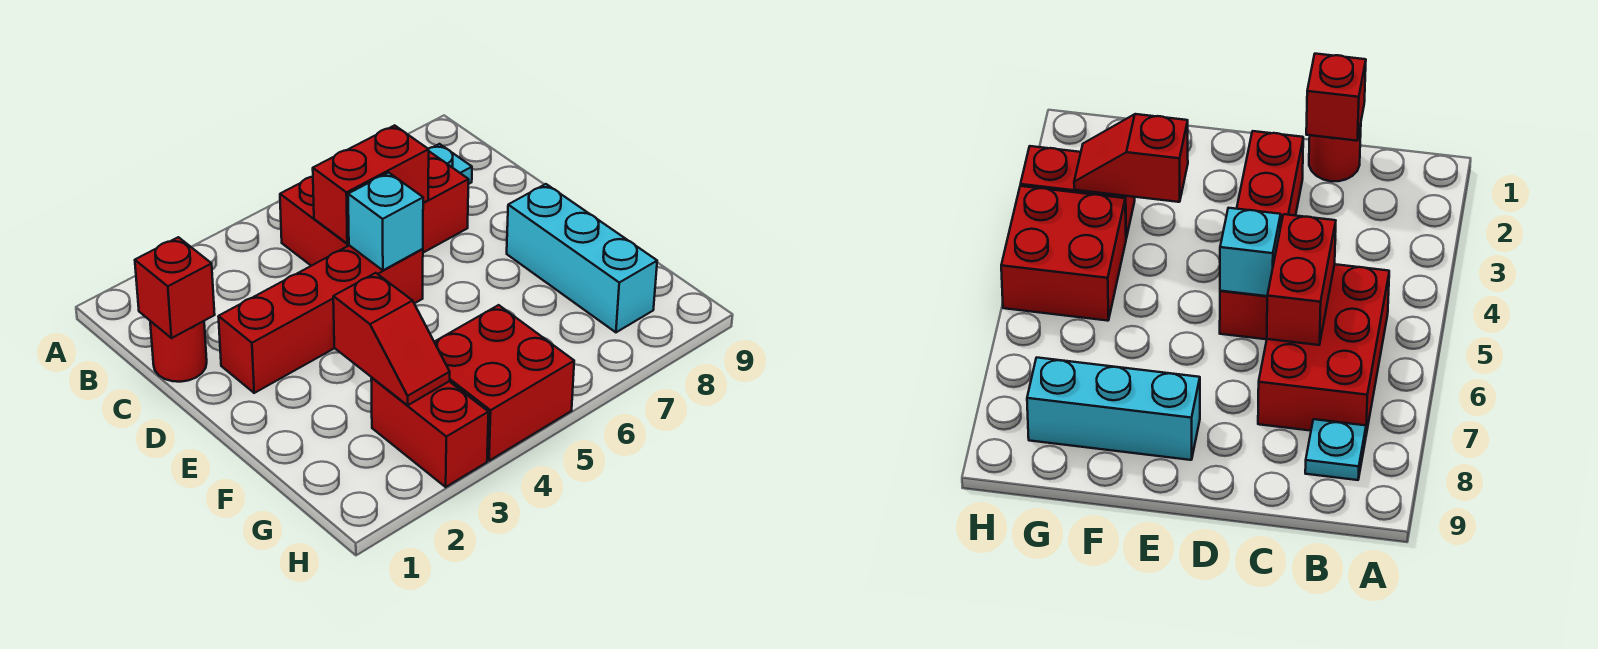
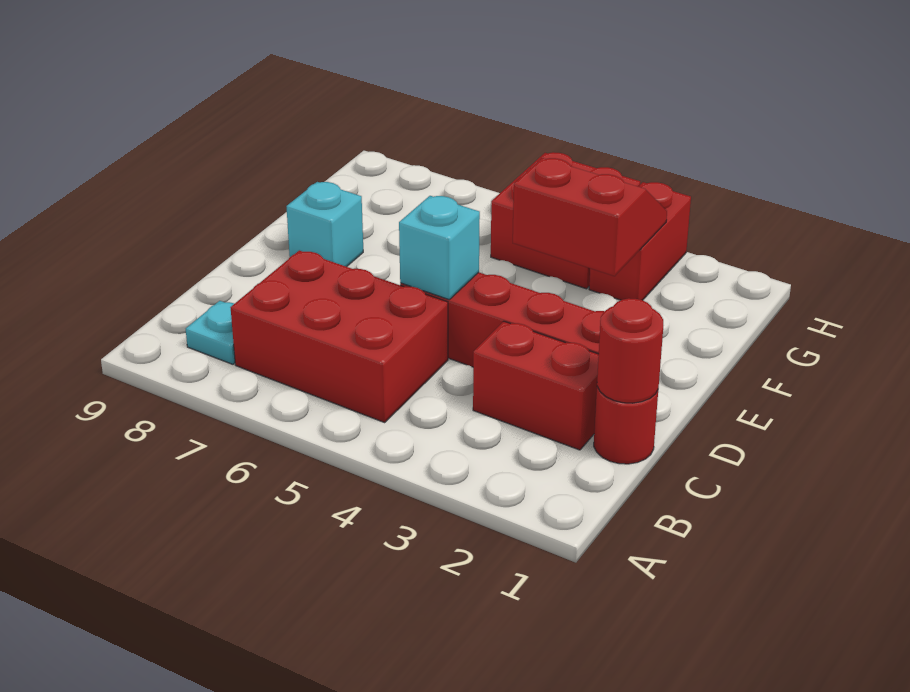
red 1x1 brick [135,237,215,338] -> red 1x1 round brick [597,298,663,403]
red 1x2 brick [313,125,429,243] -> red 1x2 brick moved to [473,321,599,450]
cyan 1x3 brick [507,184,657,332] -> cyan 1x1 brick [286,182,363,267]
red 1x2 slope [333,273,450,405] -> red 2x2 slope [513,158,667,276]

